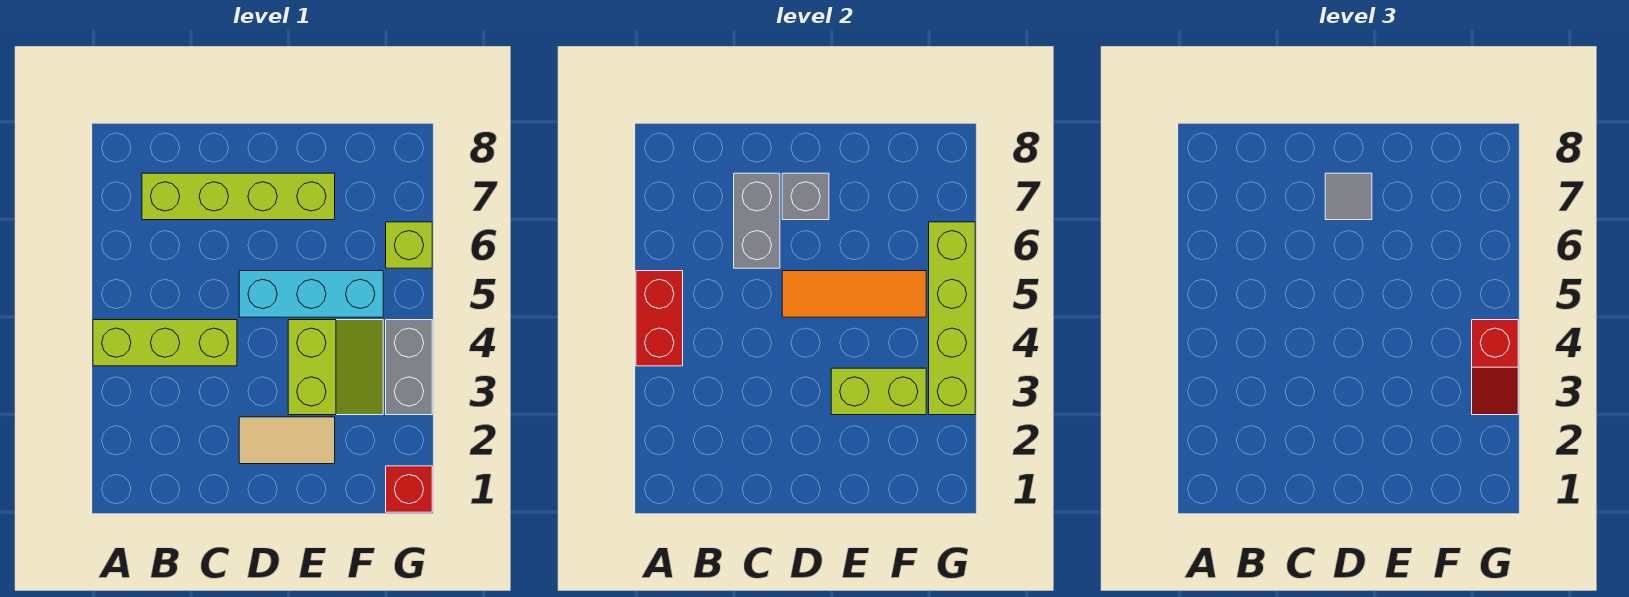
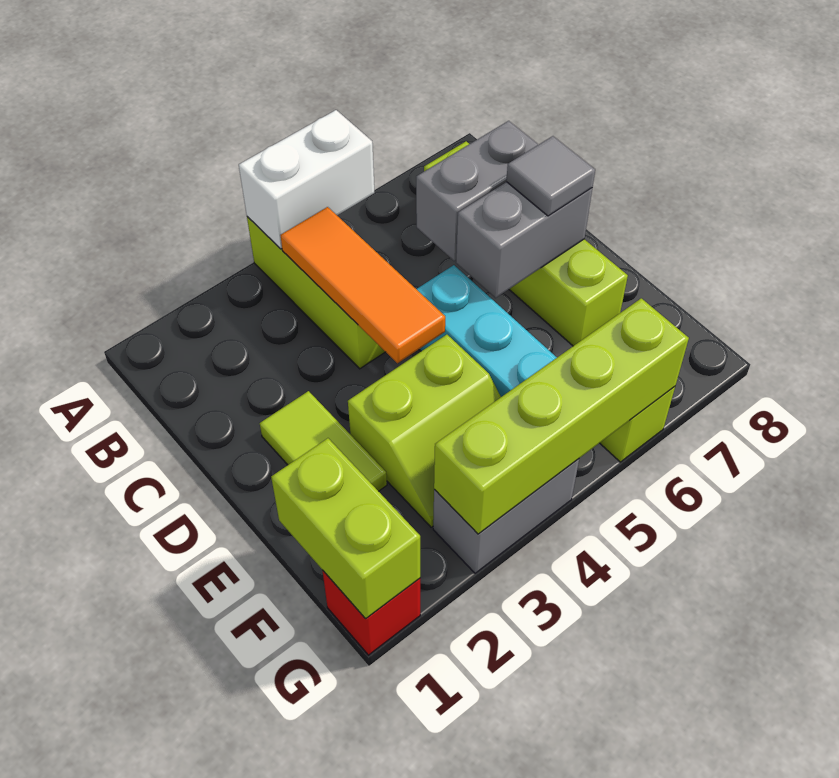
red 1x2 brick [636,271,683,366] -> white 1x2 brick [239,110,374,249]
tan 1x2 tile [239,417,335,464] -> lime 1x2 tile [260,391,387,491]
orange 1x3 tile [782,271,926,317] -> orange 1x3 tile moved to [280,207,445,363]
grey 1x1 brick [782,173,829,220] -> grey 1x2 brick [456,182,592,298]
lime 1x2 brick [831,368,926,415] -> lime 1x2 brick moved to [271,438,420,619]
red 1x2 slope [1472,320,1518,415] -> none

